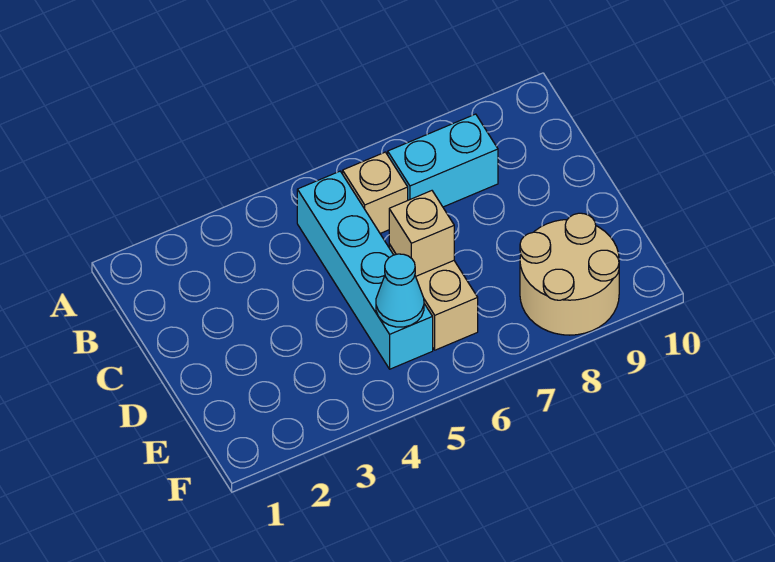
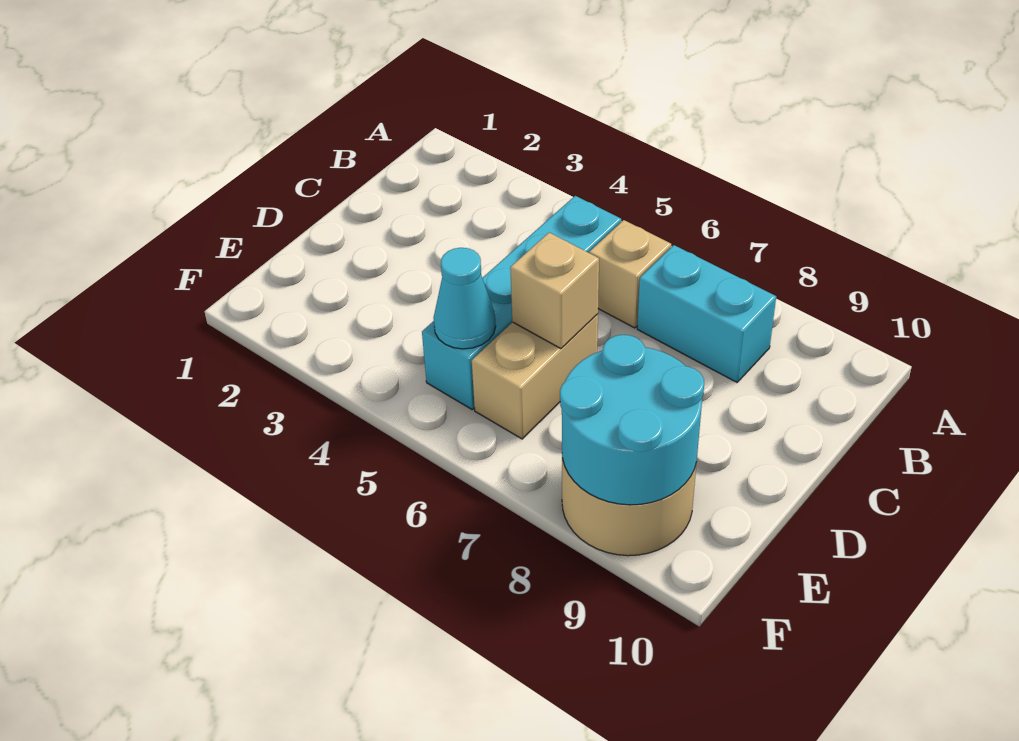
none -> cyan 2x2 round brick [560,335,704,505]

